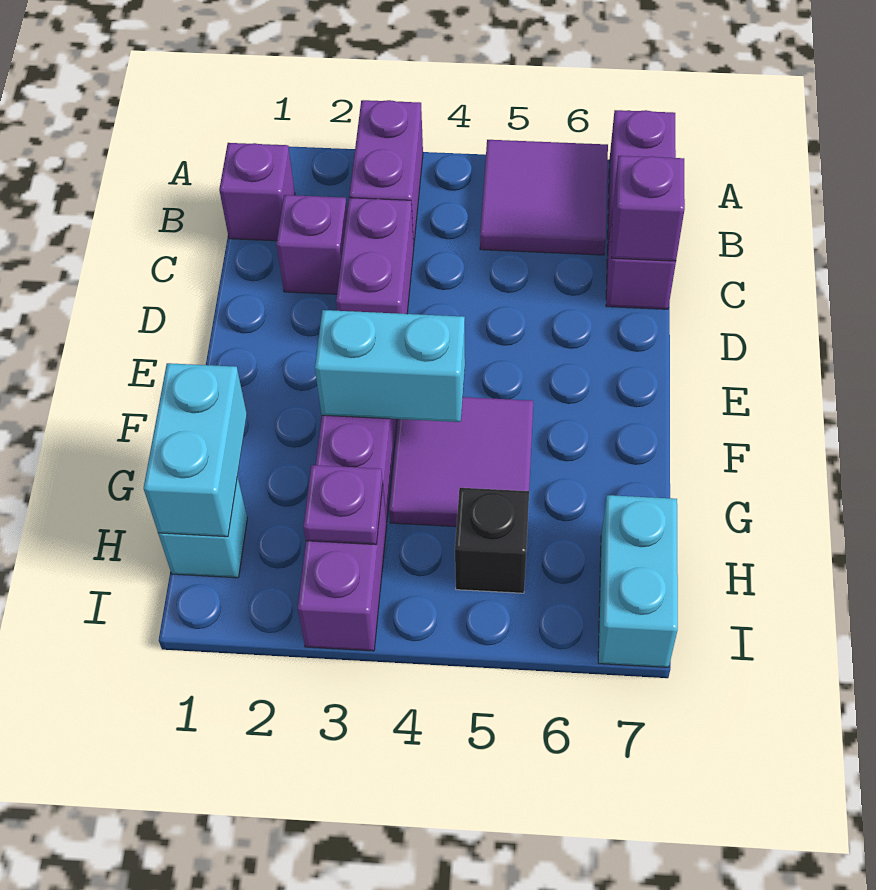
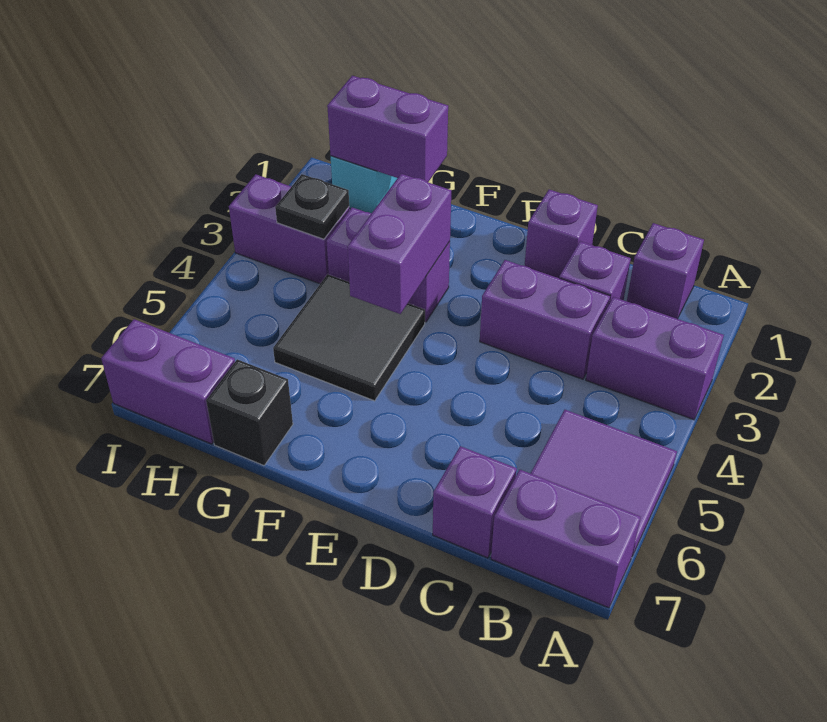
purple 1x1 brick [612,156,685,261] -> purple 1x1 brick moved to [525,190,598,278]
cyan 1x2 brick [315,310,465,422] -> purple 1x2 brick [348,174,451,314]
purple 2x2 tile [389,397,533,527] -> black 2x2 tile [273,274,425,401]
cyan 1x2 brick [144,363,247,537] -> purple 1x2 brick [327,76,448,182]
purple 1x1 plate [303,465,383,545] -> black 1x1 plate [275,174,349,239]
black 1x1 brick [455,488,529,593] -> black 1x1 brick moved to [206,359,293,465]
cyan 1x2 brick [598,495,678,667] -> purple 1x2 brick [101,319,235,444]

